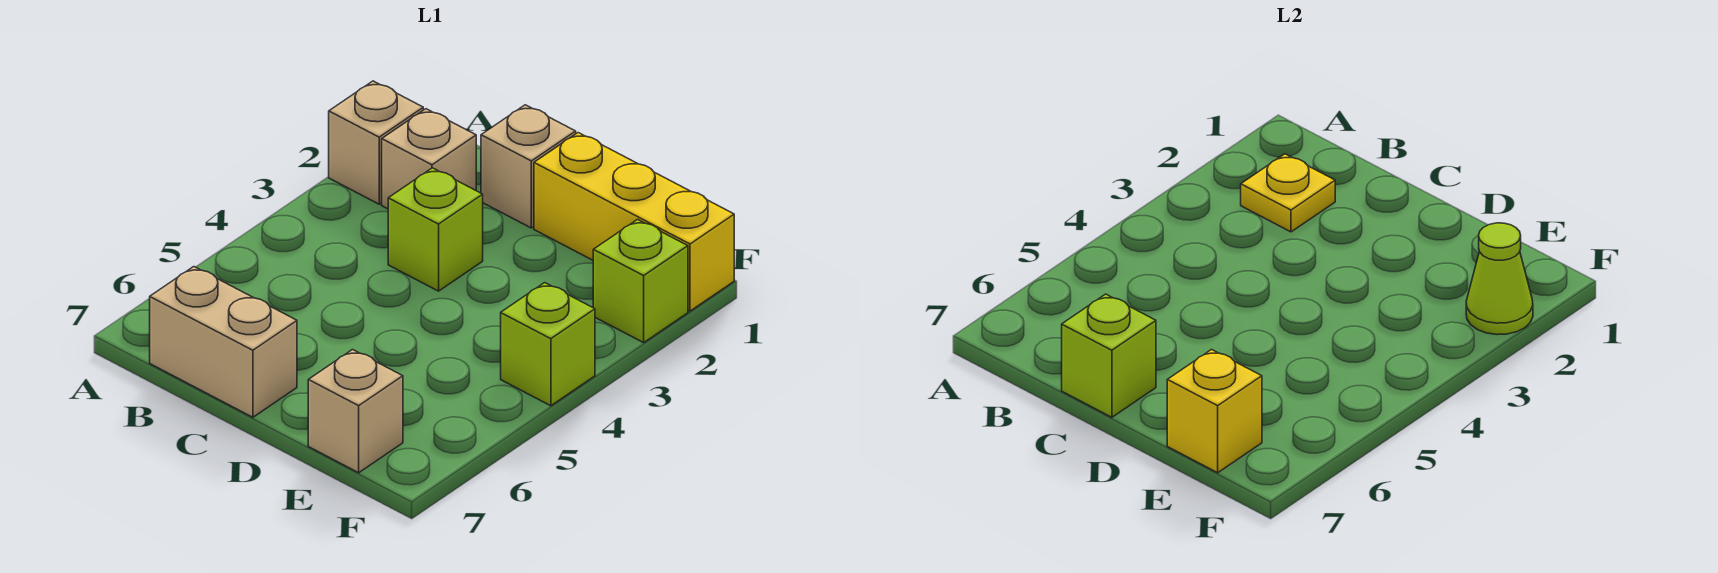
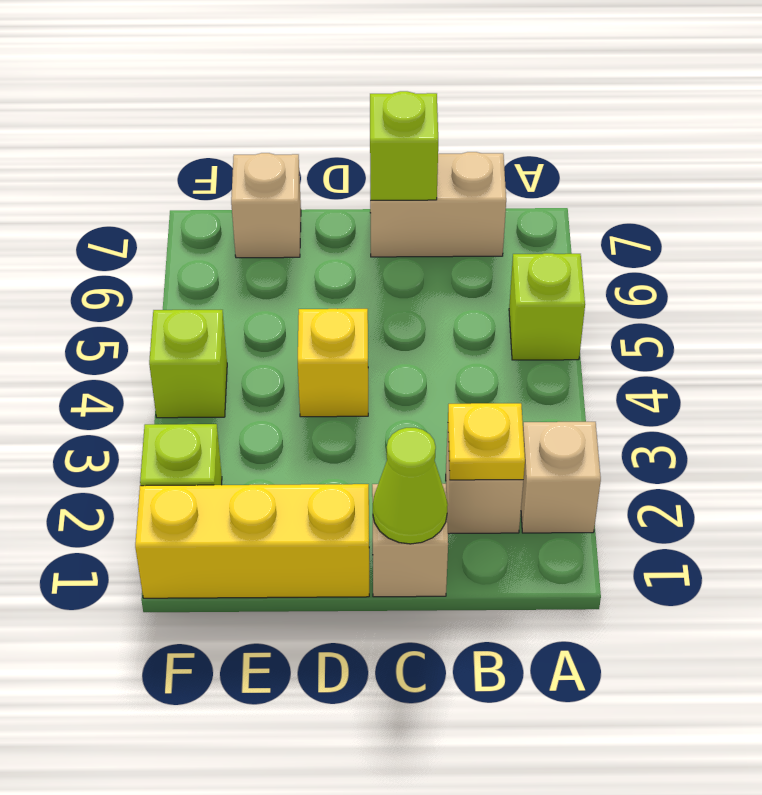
lime 1x1 brick [388,168,483,291] -> lime 1x1 brick moved to [509,253,585,360]
yellow 1x1 brick [1167,350,1262,473] -> yellow 1x1 brick moved to [298,309,368,417]
lime 1x1 cone [1466,223,1533,335] -> lime 1x1 cone moved to [373,428,448,544]

